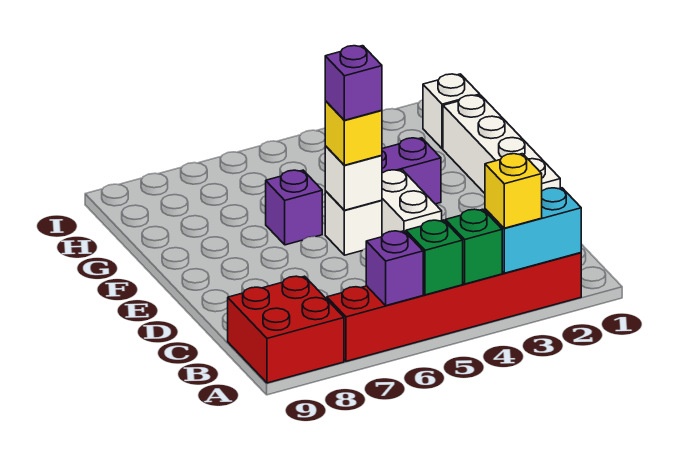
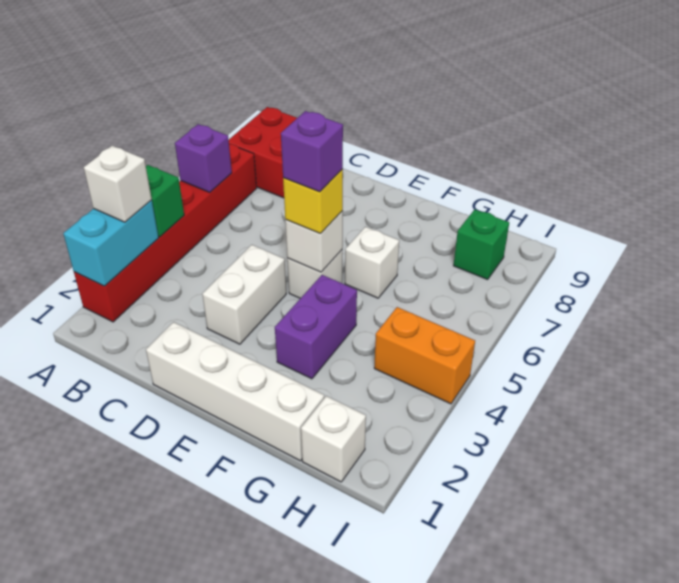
yellow 1x1 brick [485,154,542,228] -> white 1x1 brick [84,146,152,222]
green 1x1 brick [406,220,463,295] -> green 1x1 brick moved to [454,210,509,280]
white 1x2 brick [382,170,442,236] -> white 1x2 brick turned to [202,245,286,344]
purple 1x1 brick [266,170,322,245] -> white 1x1 brick [345,227,399,298]
none -> orange 1x2 brick [374,307,475,404]

